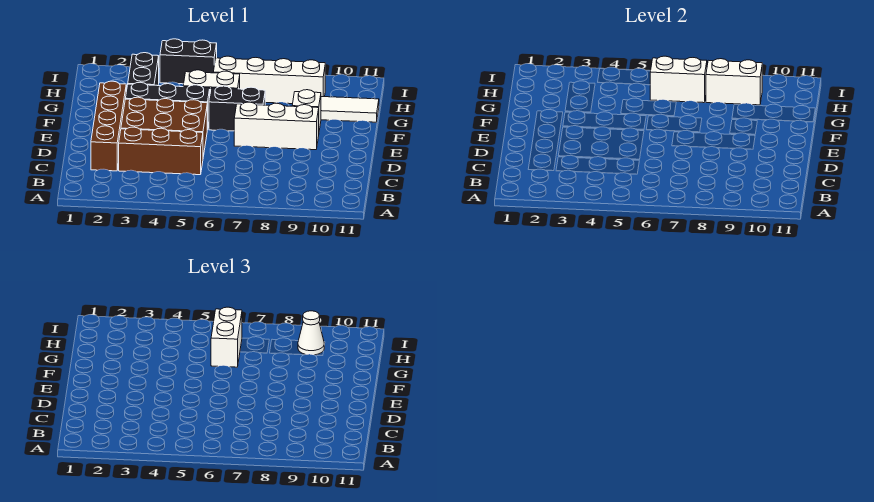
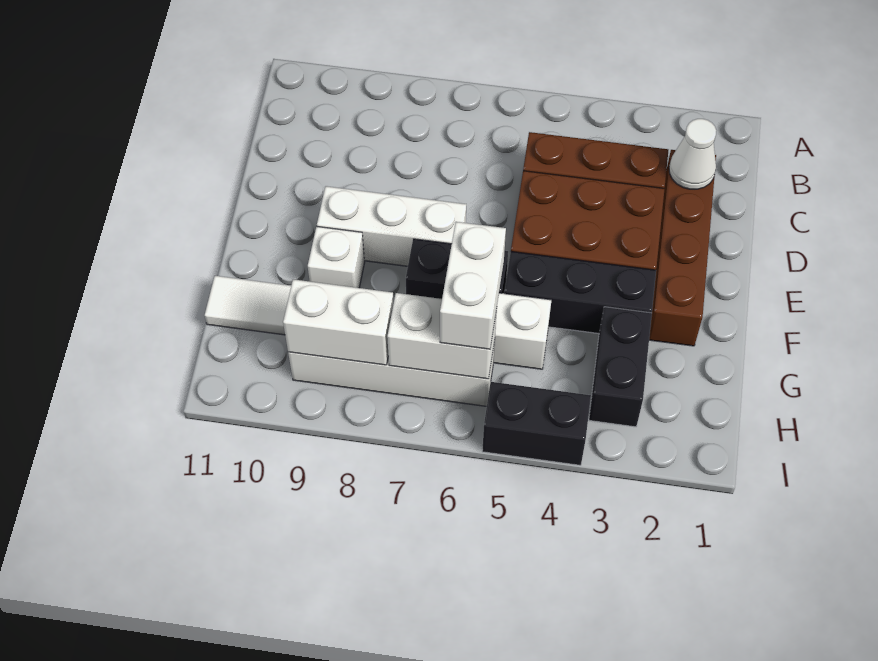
white 1x1 cone [298,311,324,355] -> white 1x1 cone moved to [669,119,716,189]

